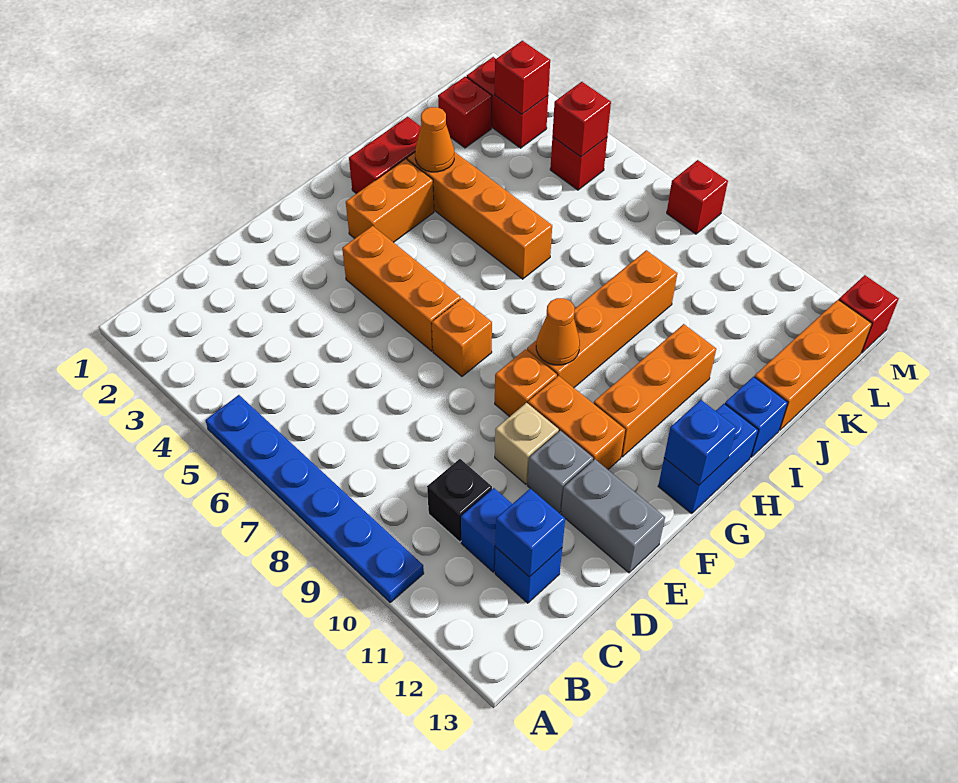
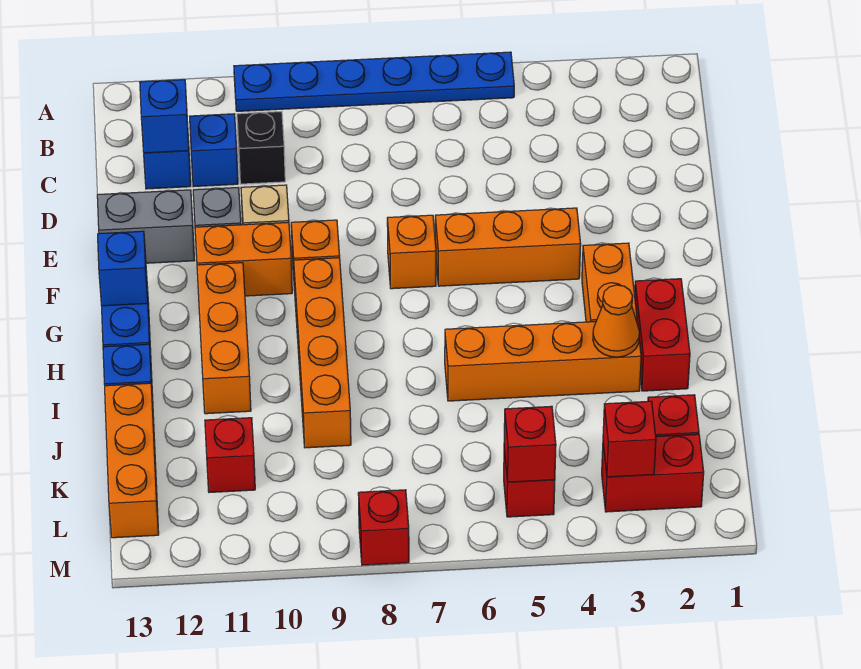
orange 1x1 cone [536,298,580,365] -> none
red 1x1 brick [839,275,899,353] -> red 1x1 brick moved to [205,418,255,492]

